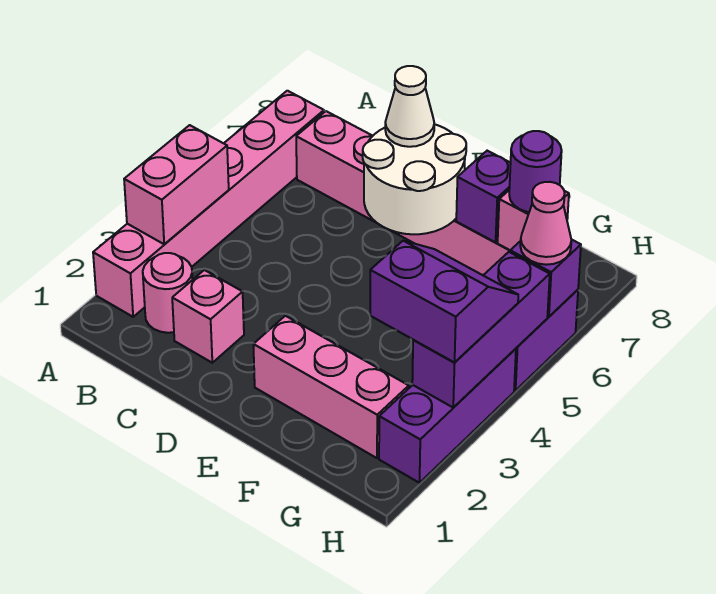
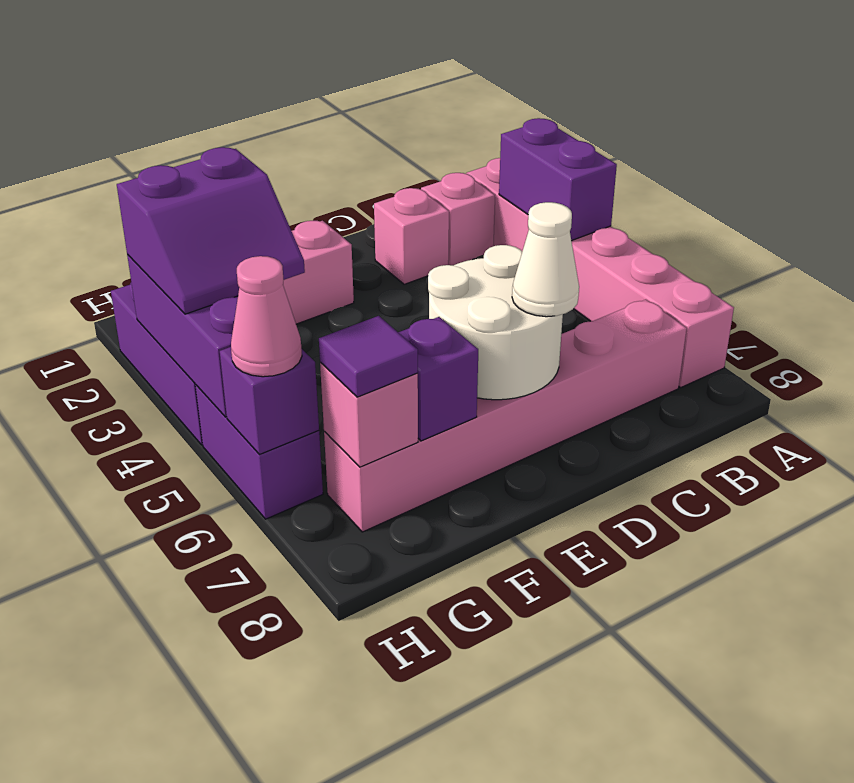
pink 1x2 brick [124,125,229,244] -> purple 1x2 brick [499,118,617,241]
pink 1x1 round brick [143,253,193,333] -> pink 1x1 brick [421,173,495,265]
purple 1x1 round brick [509,131,562,212] -> purple 1x1 tile [319,316,418,397]

